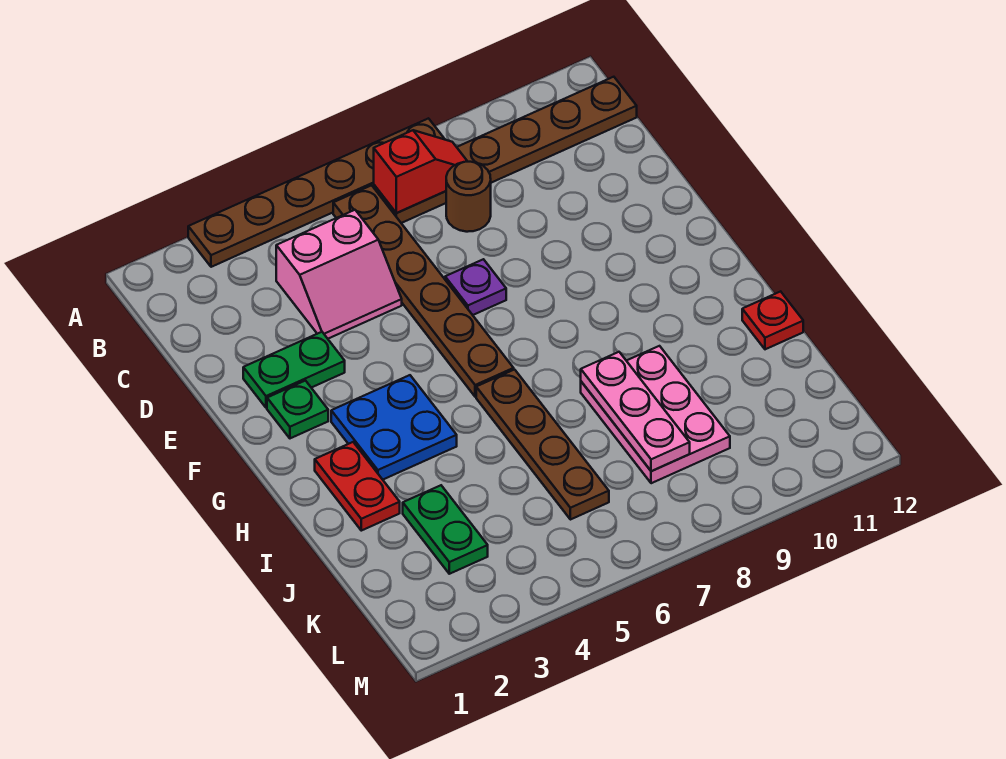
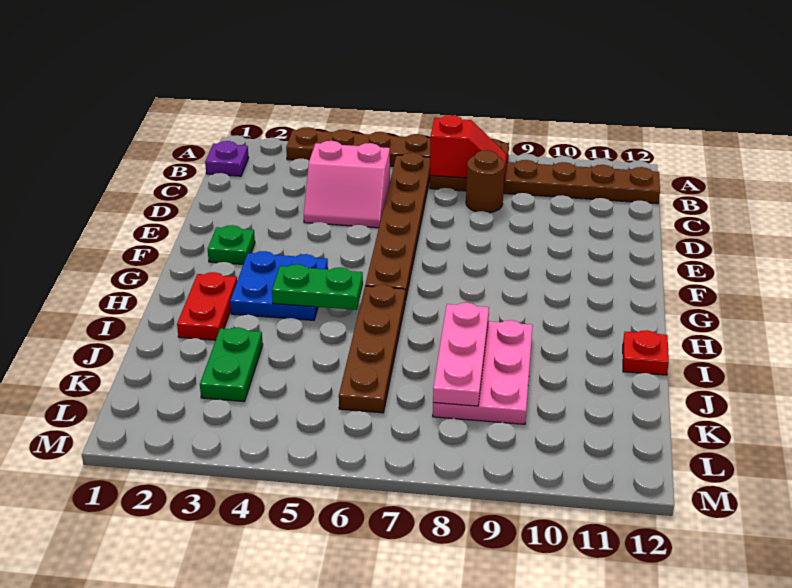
green 1x2 plate [243,332,345,408] -> green 1x2 plate moved to [272,264,363,310]
purple 1x1 plate [445,259,506,315] -> purple 1x1 plate moved to [205,141,249,176]

